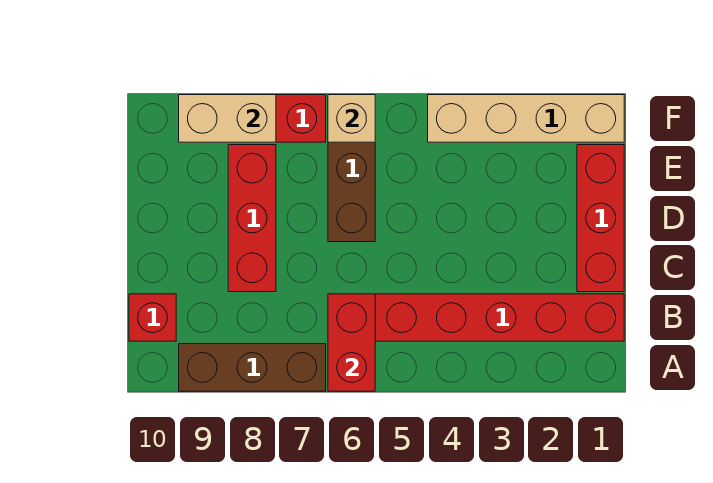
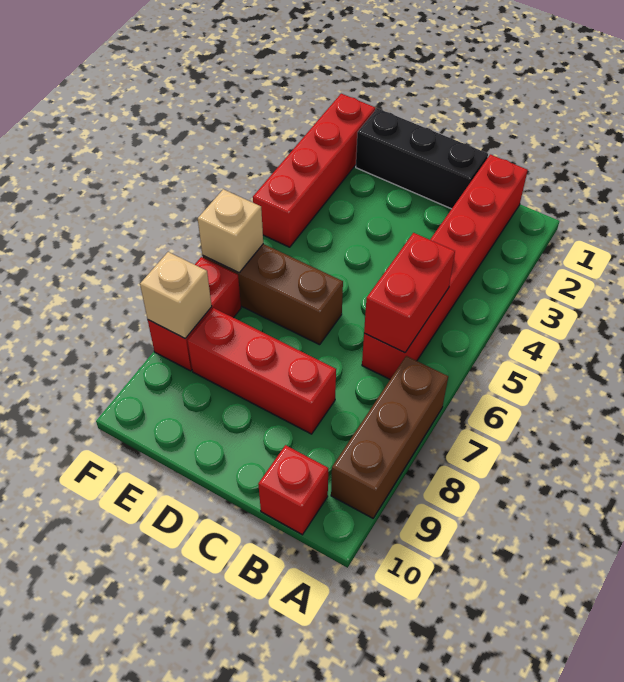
red 1x2 brick [328,294,375,391] -> red 1x2 brick turned to [364,233,455,353]
red 1x3 brick [577,145,624,292] -> black 1x3 brick [356,108,488,209]
tan 1x4 brick [428,95,624,142] -> red 1x4 brick [253,94,375,247]
tan 1x2 brick [179,95,276,142] -> tan 1x1 brick [140,252,212,338]

